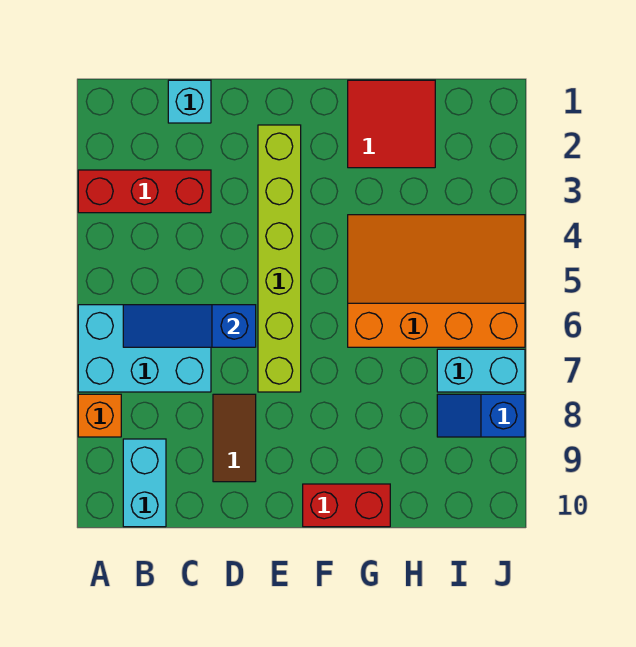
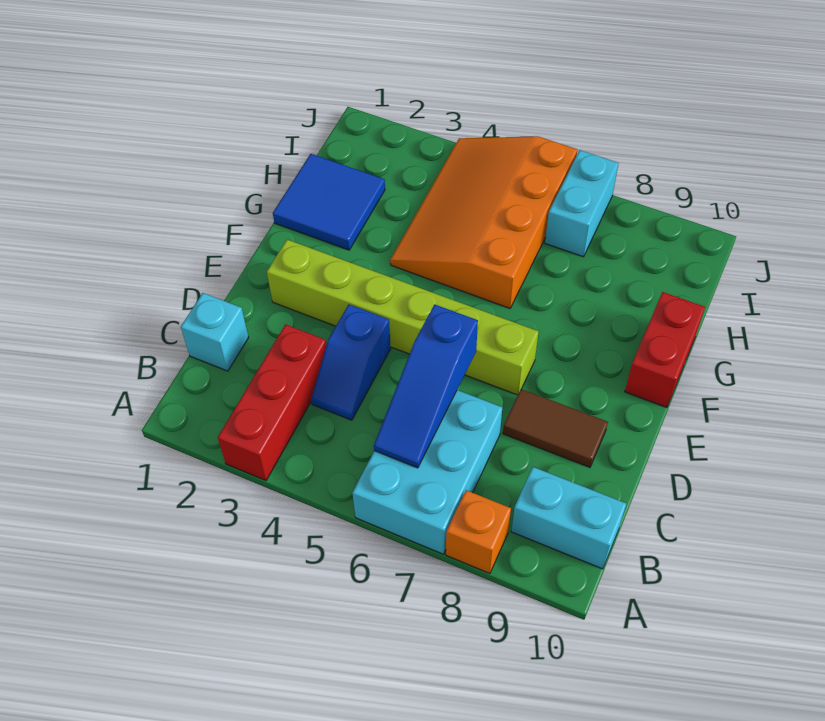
red 2x2 tile [348,80,435,168] -> blue 2x2 tile [273,154,385,250]
blue 1x2 slope [437,394,525,437] -> blue 1x2 slope moved to [311,305,391,420]

